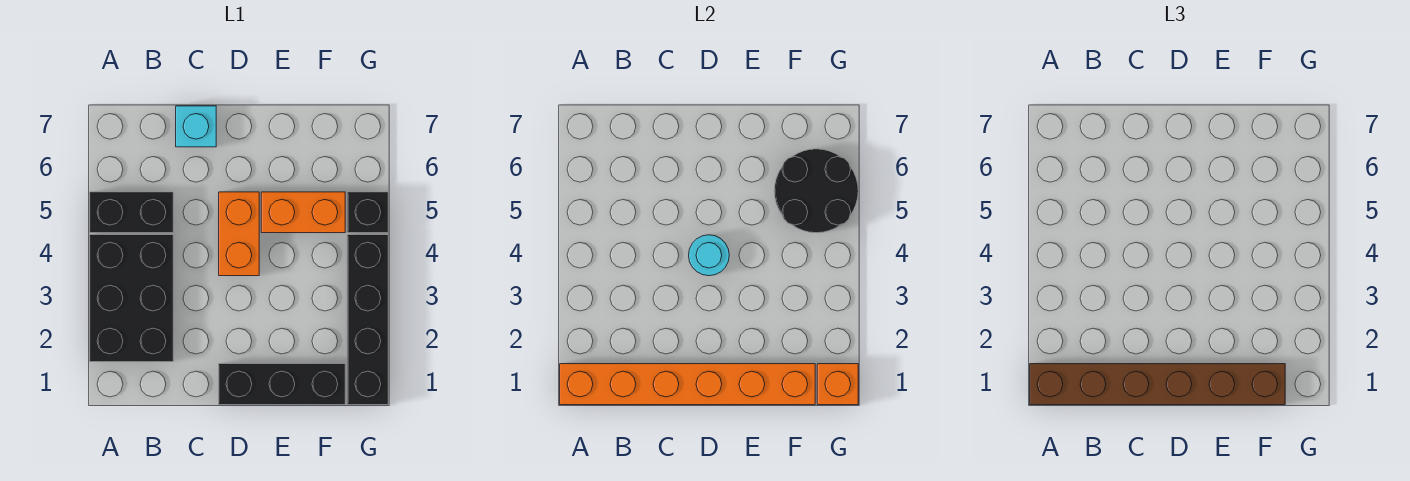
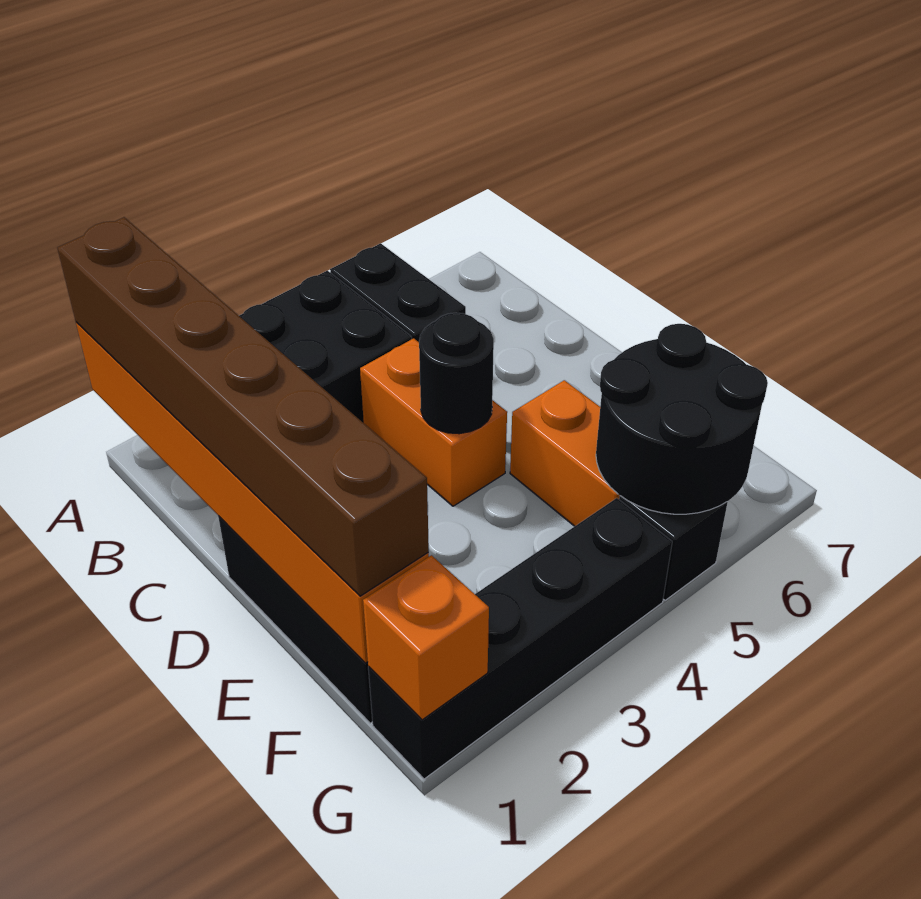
cyan 1x1 brick [176,106,216,147] -> none
orange 1x2 brick [219,192,259,276] -> orange 1x2 brick turned to [360,338,507,506]
cyan 1x1 round brick [689,235,729,276] -> black 1x1 round brick [419,313,494,434]

